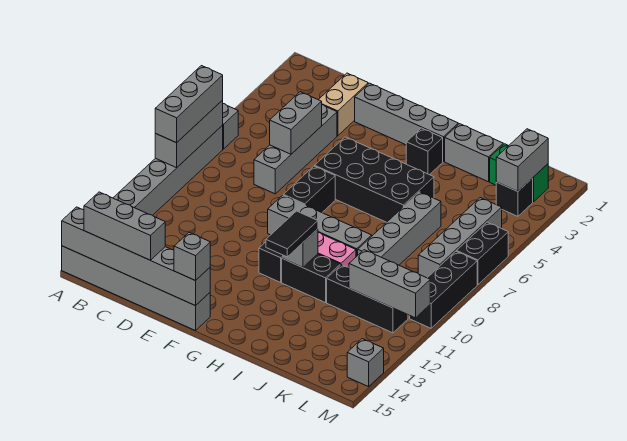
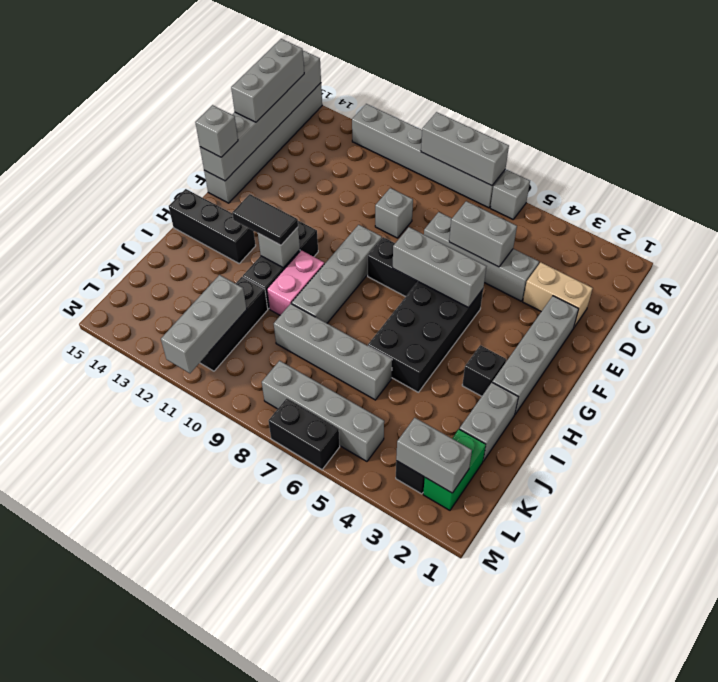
grey 1x3 brick [155,66,223,143] -> grey 1x3 brick moved to [393,227,486,308]
black 1x3 brick [410,251,477,328] -> black 1x3 brick moved to [169,189,256,263]
grey 1x1 brick [347,339,384,387] -> grey 1x1 brick moved to [375,188,413,238]

